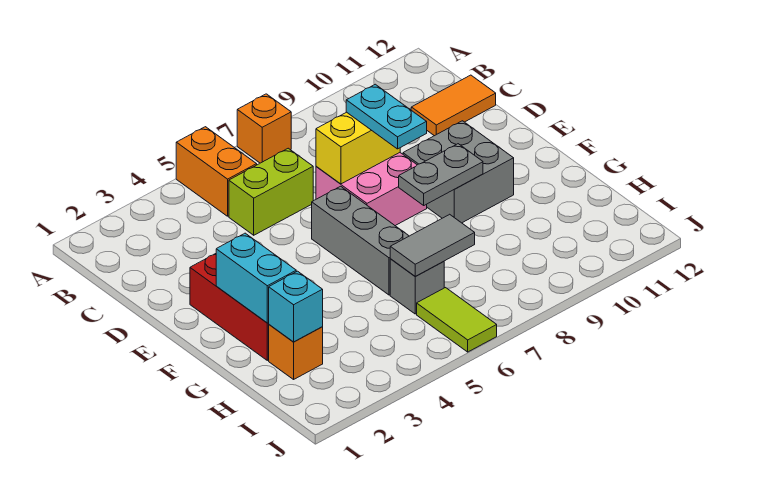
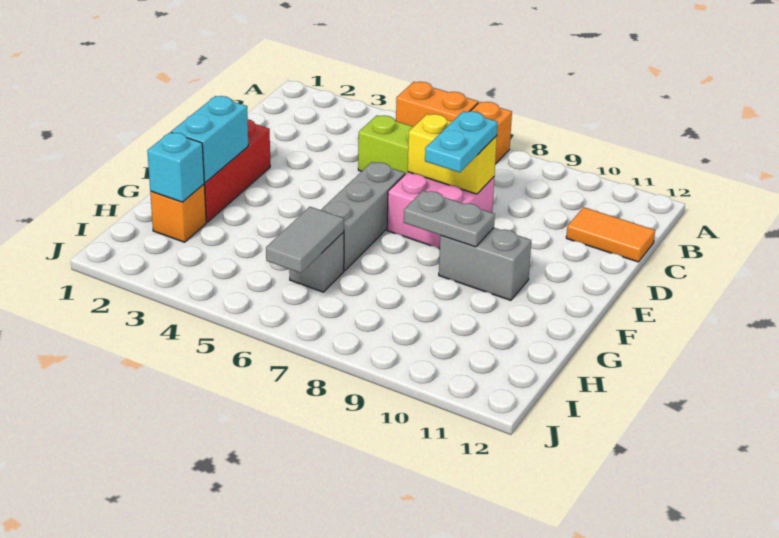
orange 1x2 brick [176,127,257,216] -> orange 1x2 brick turned to [396,82,478,126]
grey 2x2 brick [403,121,514,223] -> grey 1x2 brick [439,228,531,300]
grey 1x2 tile [390,214,475,276] -> grey 1x2 tile turned to [266,207,344,273]
lime 1x2 tile [417,288,497,352] -> none

